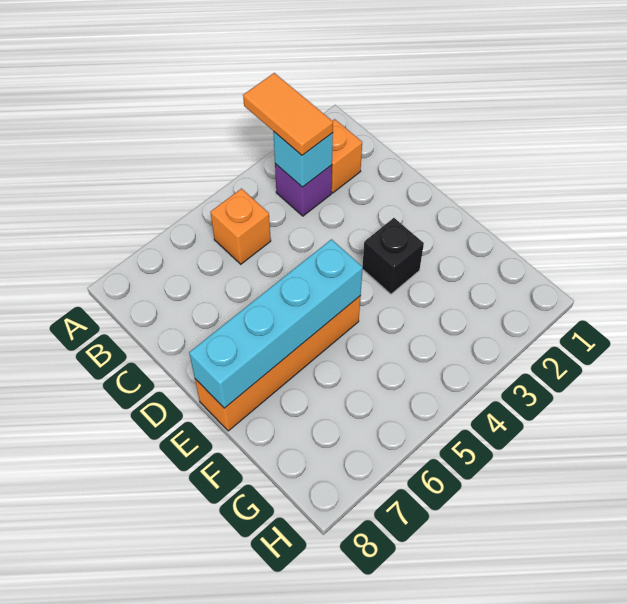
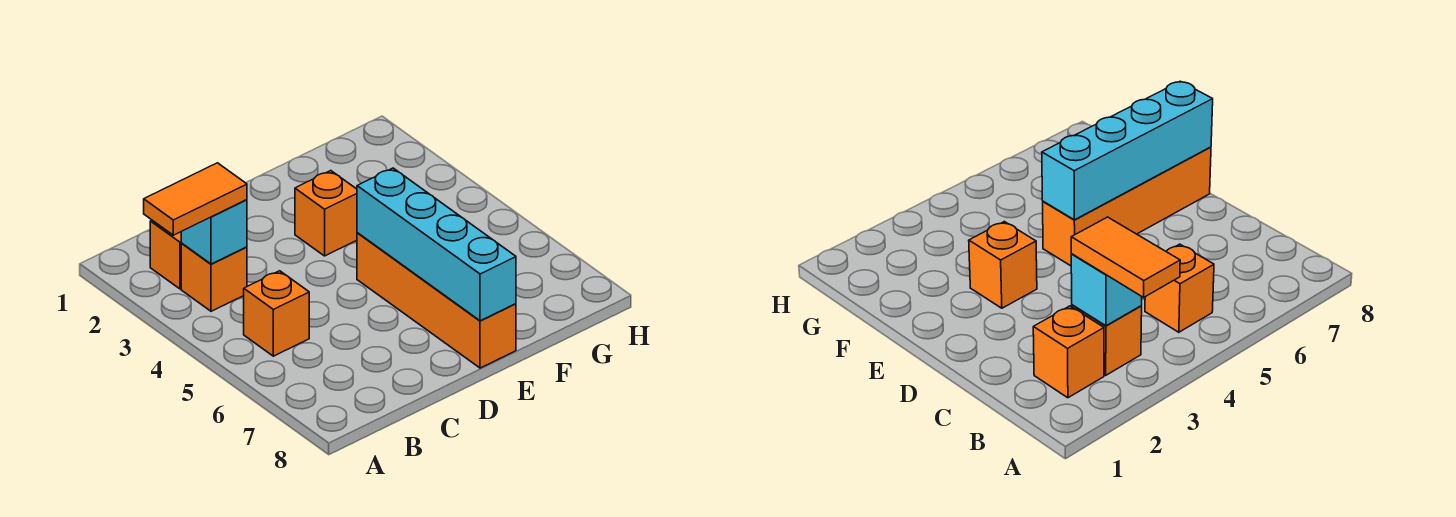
purple 1x1 brick [275,164,332,216] -> orange 1x1 brick [181,244,247,311]
black 1x1 brick [362,218,424,294] -> orange 1x1 brick [295,171,357,256]

